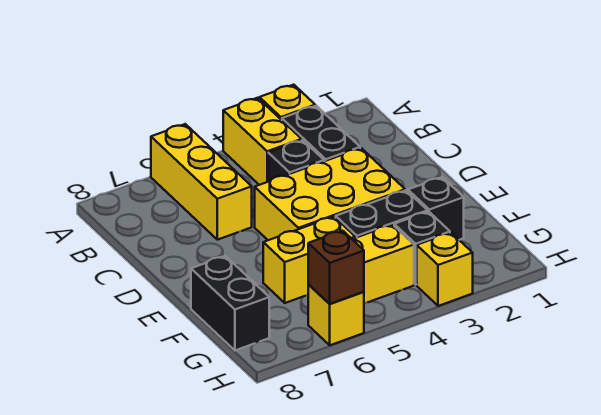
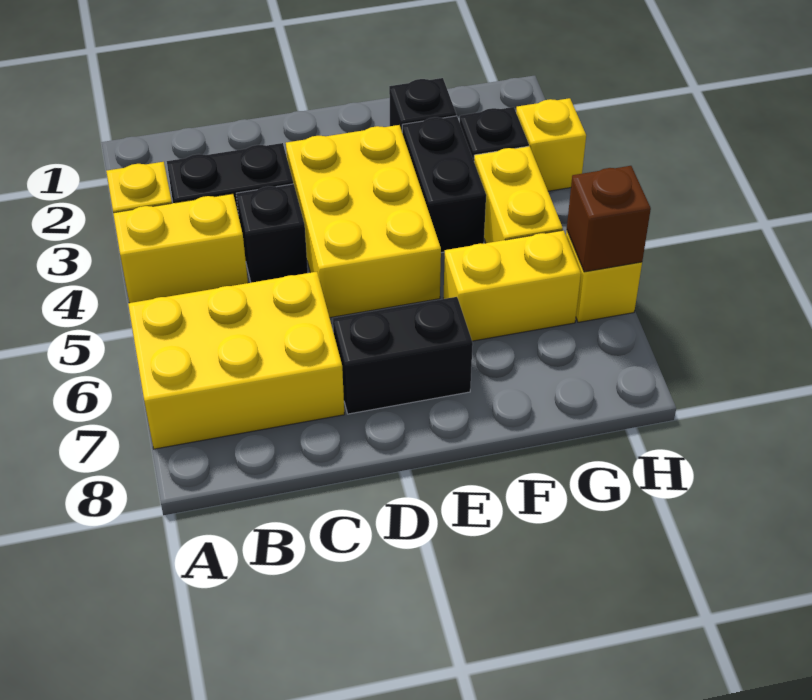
yellow 1x3 brick [151,124,252,240] -> yellow 2x3 brick [128,272,344,449]
yellow 1x2 brick [263,217,355,303] -> yellow 1x2 brick turned to [443,230,581,341]
black 1x2 brick [191,256,269,350] -> black 1x2 brick moved to [333,297,473,414]

